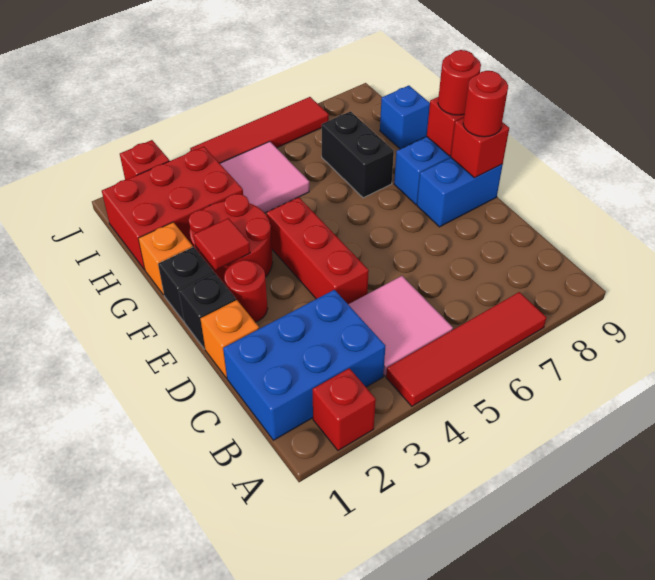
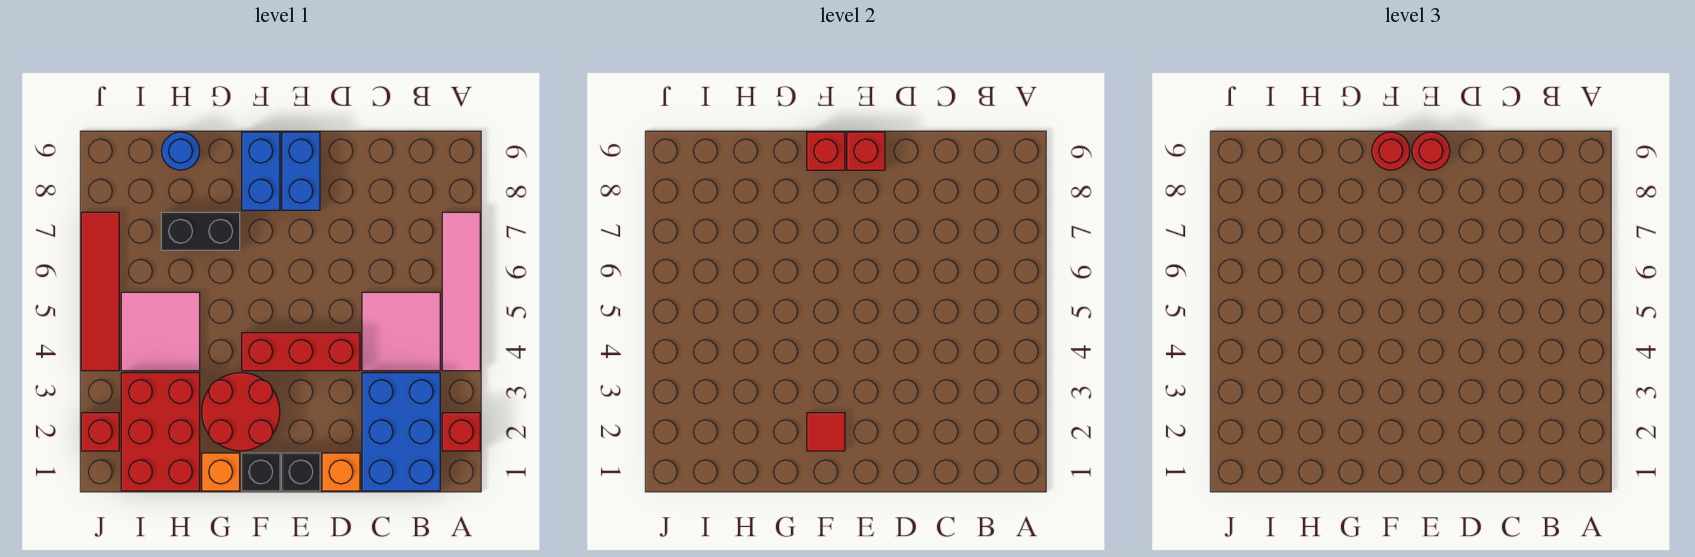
red 1x4 tile [386,292,547,406] -> pink 1x4 tile [442,212,480,371]
red 1x1 round brick [224,260,268,322] -> none
blue 1x1 brick [380,86,430,149] -> blue 1x1 round brick [162,132,200,170]

